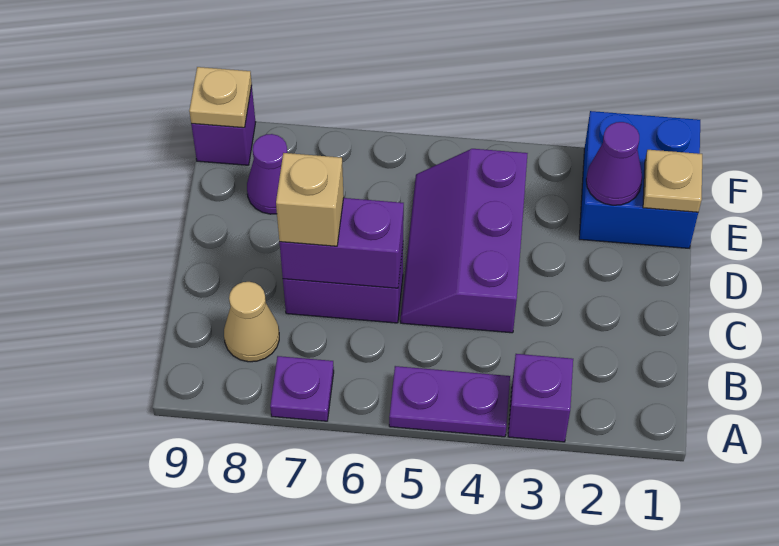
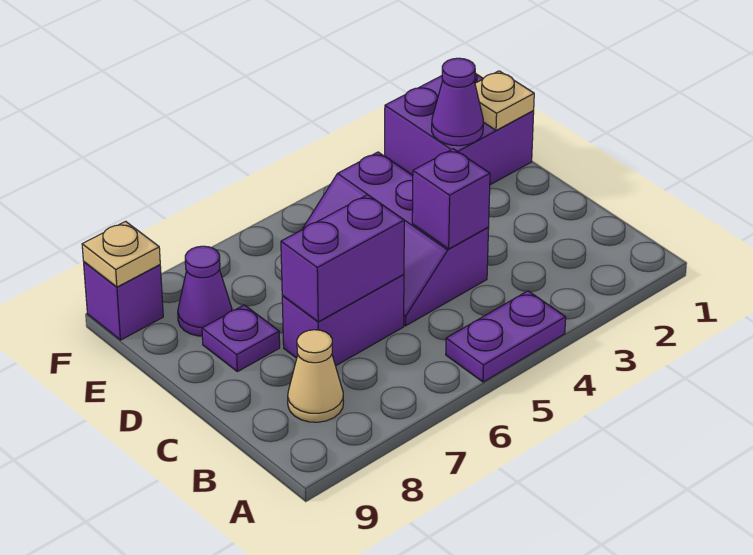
purple 1x1 brick [508,354,573,442] -> purple 1x1 brick moved to [412,149,490,249]
purple 1x1 plate [270,356,334,421] -> purple 1x1 plate moved to [202,305,280,372]
tan 1x1 brick [276,153,344,246] -> none
blue 2x2 brick [579,111,700,248] -> purple 2x2 brick [385,73,534,185]

